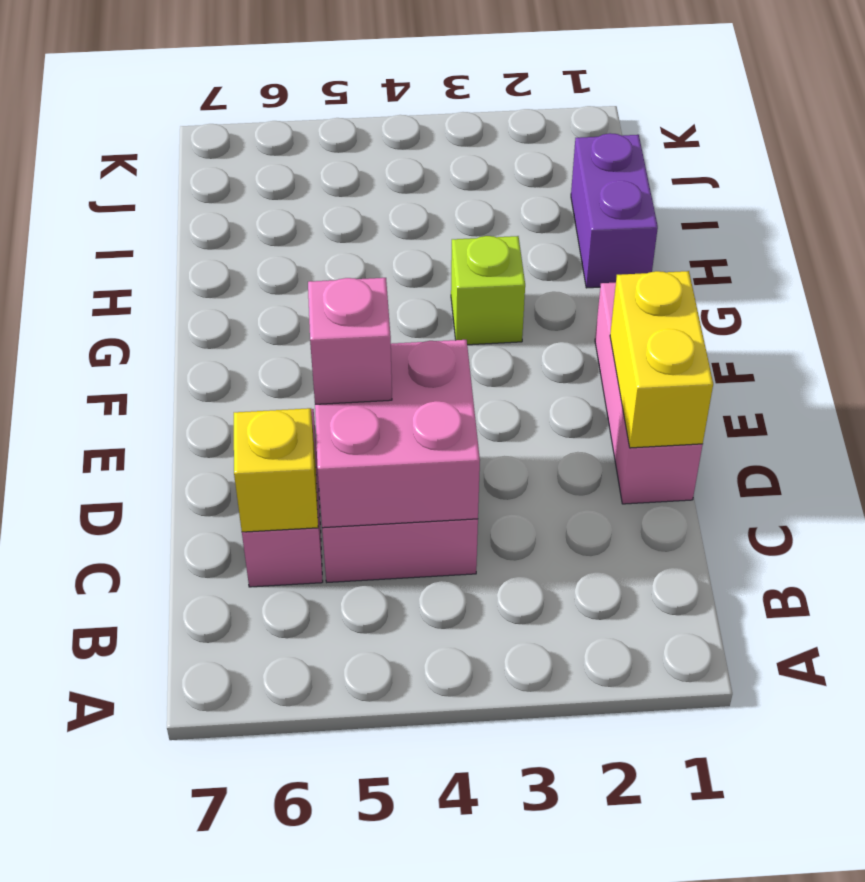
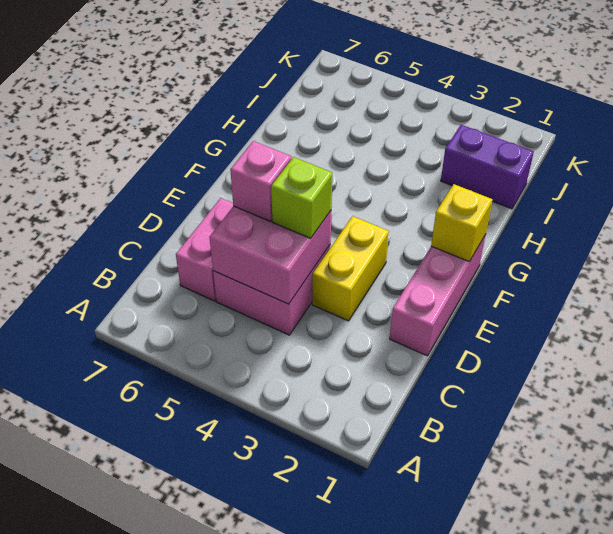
yellow 1x1 brick [234,408,318,532] -> yellow 1x1 brick moved to [431,184,493,261]
yellow 1x2 brick [610,271,713,448] -> yellow 1x2 brick moved to [312,216,389,321]
lime 1x1 brick [451,236,525,345] -> lime 1x1 brick moved to [271,157,332,238]
purple 1x2 brick [571,133,658,288] -> purple 1x2 brick turned to [441,125,534,209]

